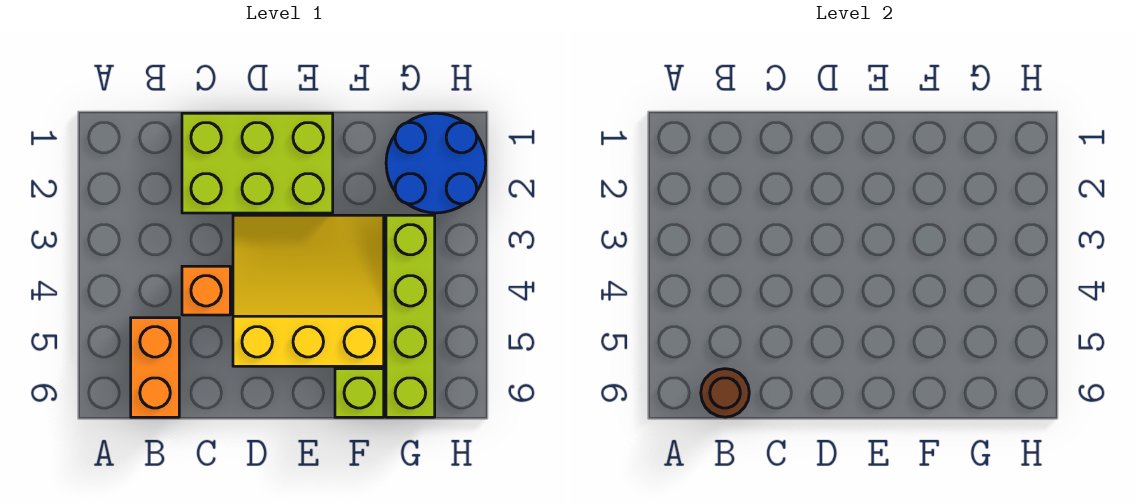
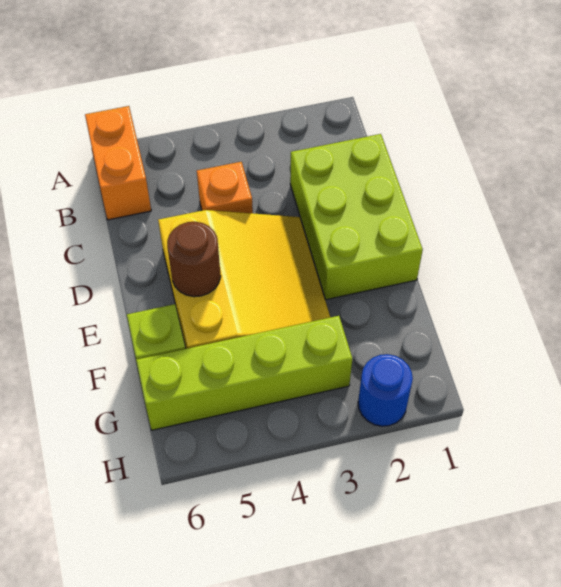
orange 1x2 brick [131,318,179,417] -> orange 1x2 brick turned to [85,106,151,220]
brown 1x1 round brick [701,369,749,417] -> brown 1x1 round brick moved to [167,222,221,297]
blue 2x2 round brick [386,113,486,213] -> blue 1x1 round brick [358,354,413,426]

